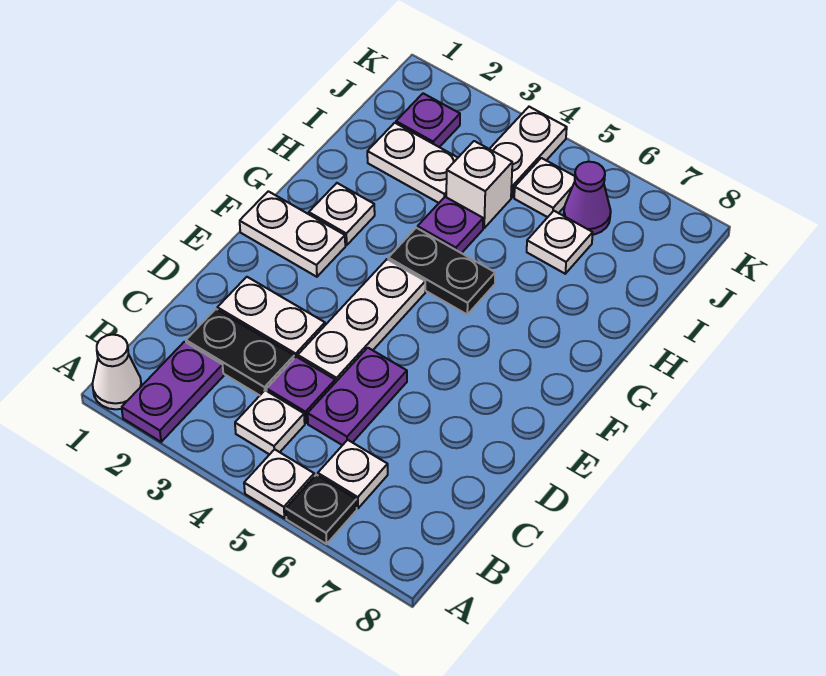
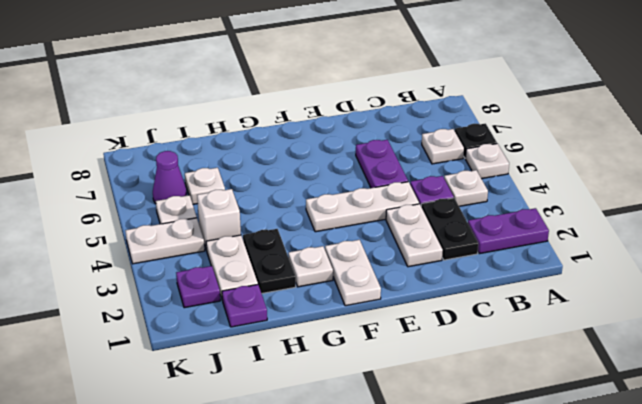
white 1x1 cone [92,335,141,409] -> none
purple 1x2 plate [308,348,407,445] -> purple 1x2 plate turned to [356,140,408,188]
black 1x2 plate [388,228,495,314] -> black 1x2 plate moved to [243,229,296,294]
purple 1x1 plate [418,197,483,253] -> purple 1x1 plate moved to [222,285,267,327]

